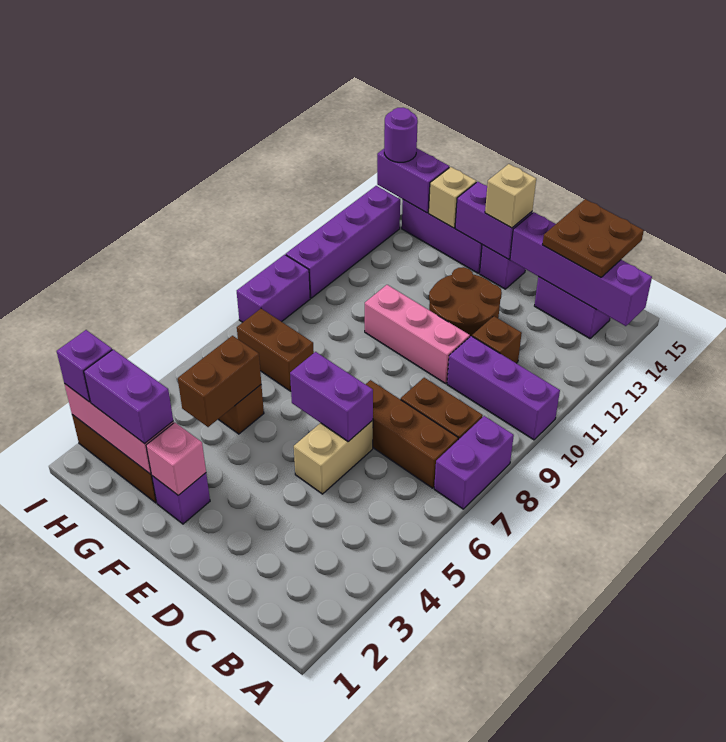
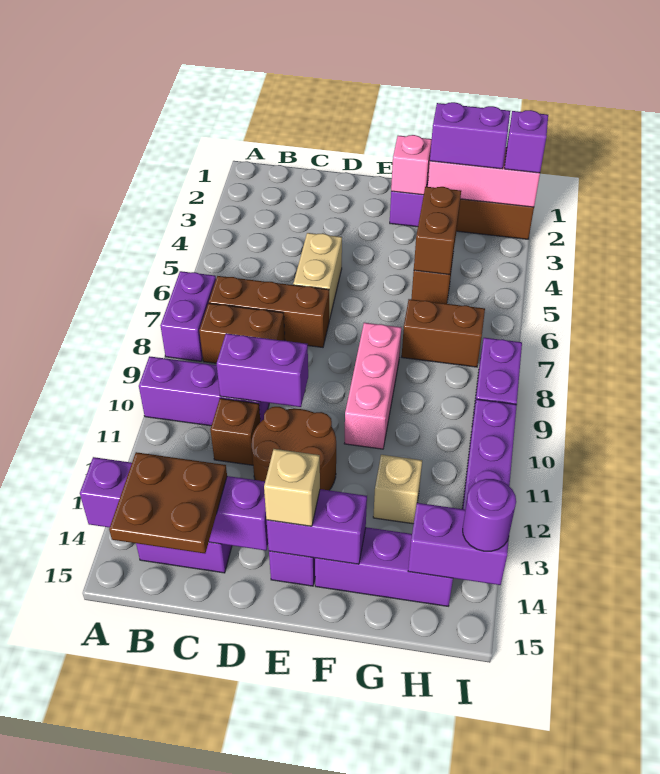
purple 1x2 brick [290,352,373,442] -> purple 1x2 brick moved to [216,333,308,407]
pink 1x3 brick [365,285,470,383] -> pink 1x3 brick turned to [344,323,401,449]
tan 1x1 brick [429,167,476,228] -> tan 1x1 brick moved to [373,455,422,524]

